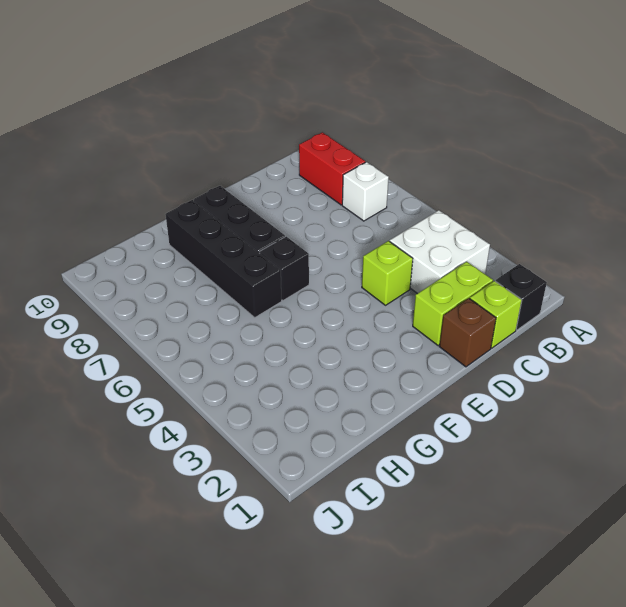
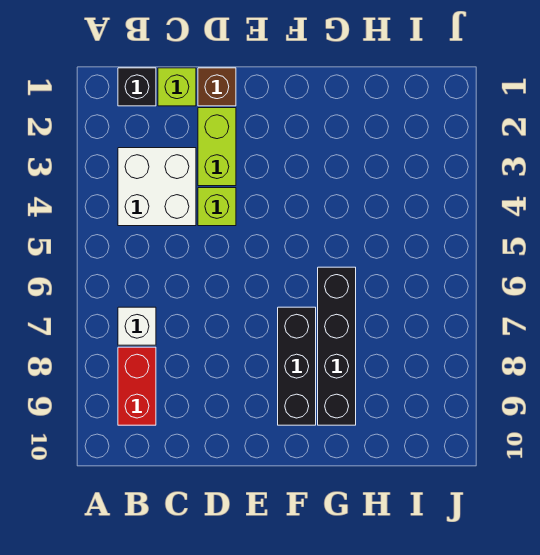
lime 1x2 brick [413,262,493,346] -> lime 1x2 brick turned to [198,108,236,186]
black 1x1 brick [260,237,309,301] -> none

